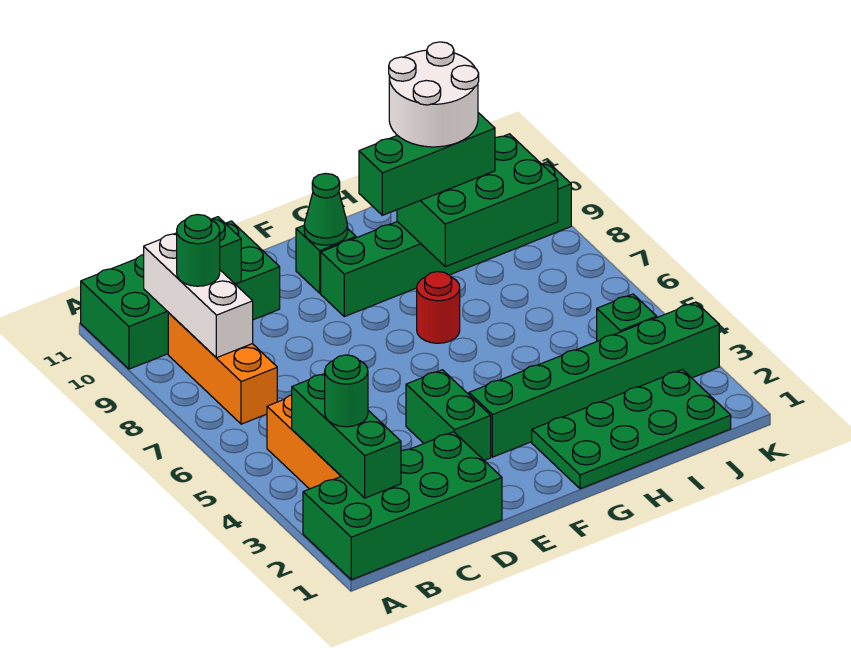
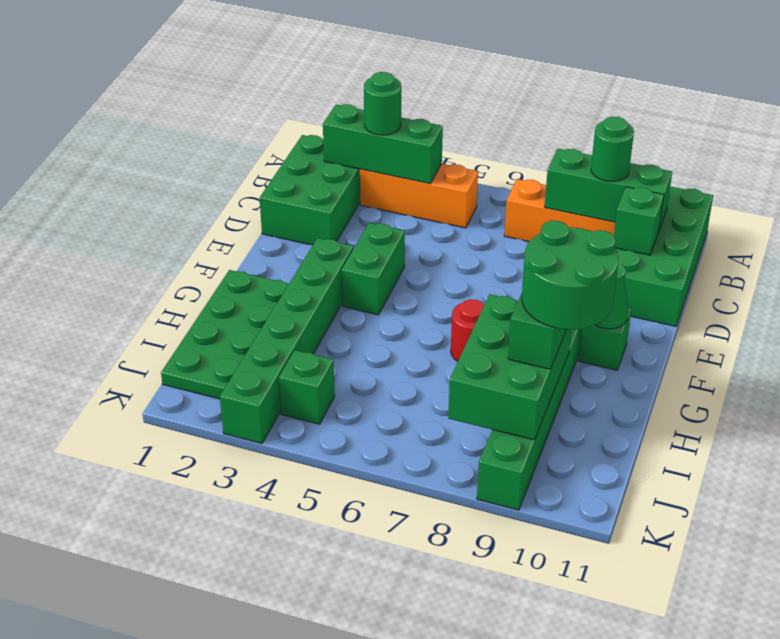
green 2x4 brick [303,432,502,580] -> green 2x3 brick [260,135,360,245]
white 1x3 brick [144,233,253,358] -> green 1x3 brick [545,149,672,230]
green 1x2 brick [406,370,491,460] -> green 1x2 brick turned to [342,223,405,315]
white 2x2 round brick [389,42,479,147] -> green 2x2 round brick [522,221,618,330]

